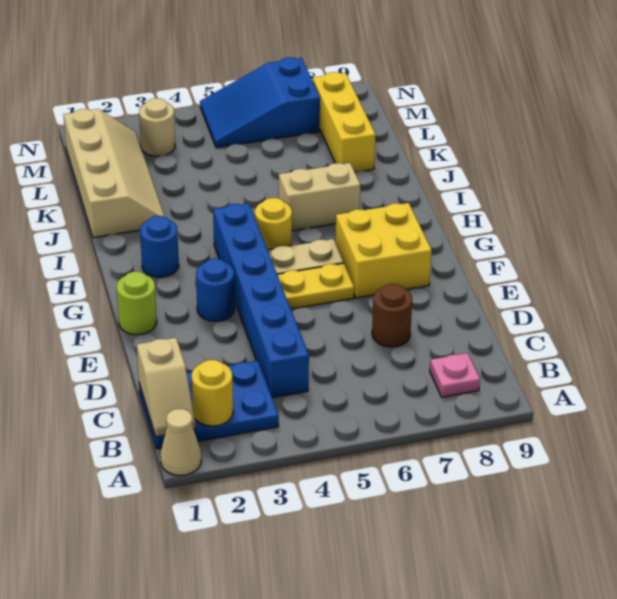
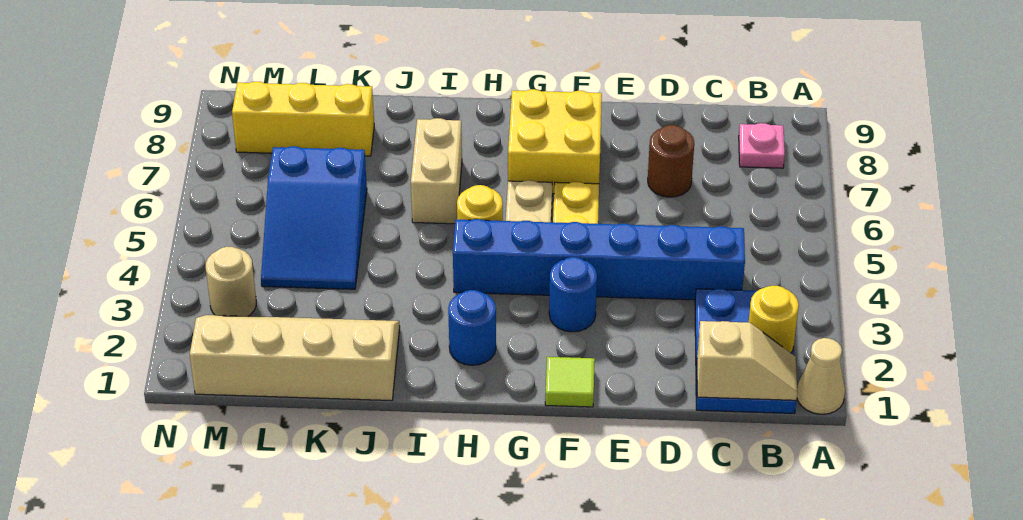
lime 1x1 round brick [117,272,157,335] -> lime 1x1 tile [545,357,595,407]
blue 2x3 slope [200,57,320,148] -> blue 2x3 slope moved to [261,146,367,289]

